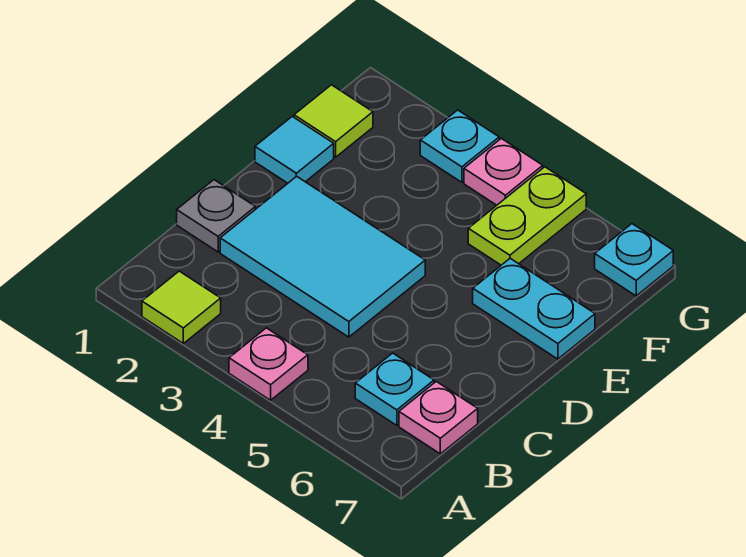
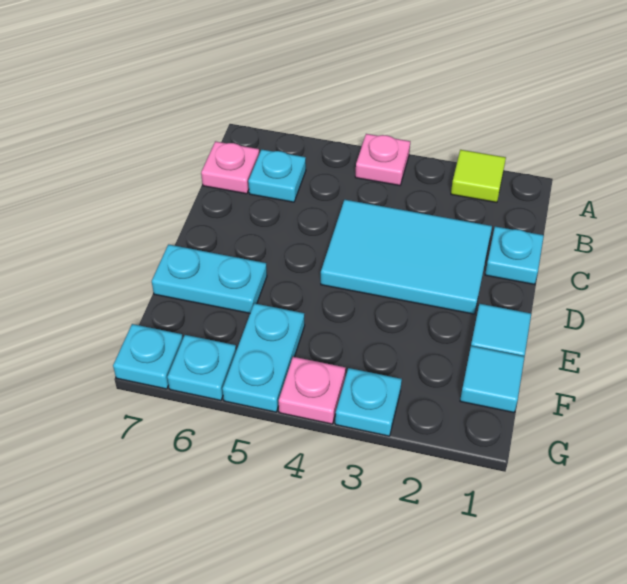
grey 1x1 plate [177,180,255,252] -> cyan 1x1 plate [485,226,544,285]
lime 1x1 tile [294,85,373,157] -> cyan 1x1 tile [460,346,525,413]
lime 1x2 plate [468,167,586,265] -> cyan 1x2 plate [223,303,305,412]
none -> cyan 1x1 plate [167,335,236,401]

